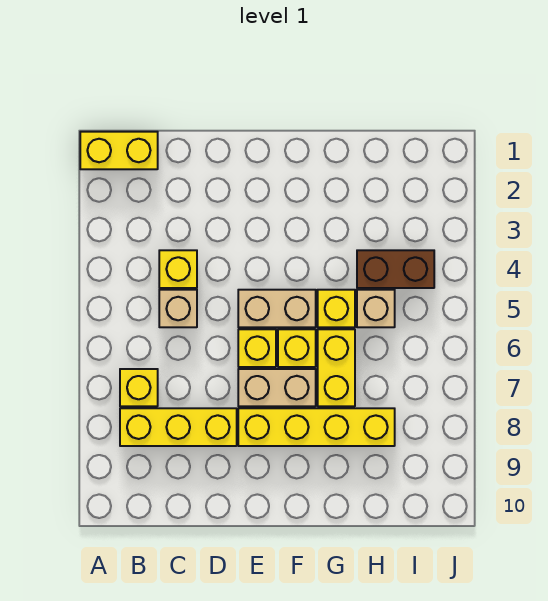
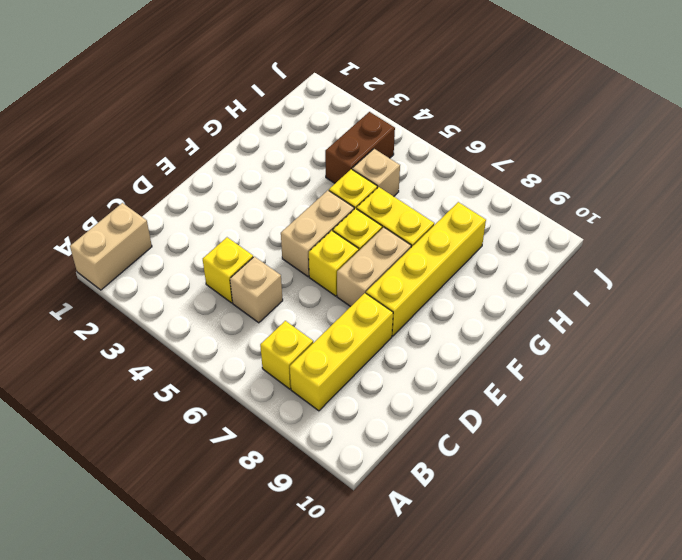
yellow 1x2 brick [80,132,158,169] -> tan 1x2 brick [70,203,152,290]

